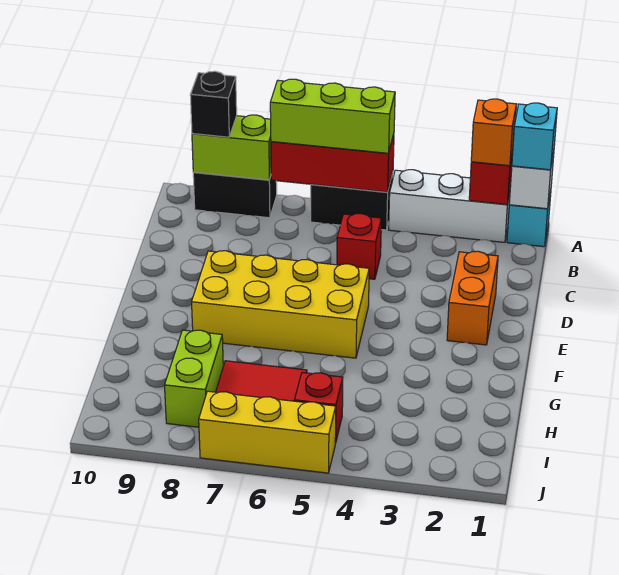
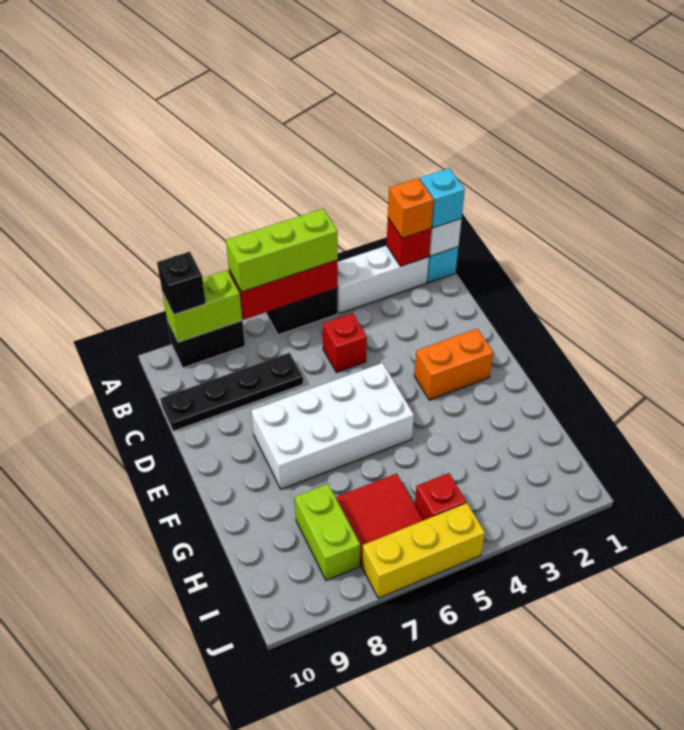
none -> black 1x4 plate [160,353,303,431]
orange 1x2 brick [447,251,498,345] -> orange 1x2 brick turned to [414,329,493,400]
yellow 2x4 brick [192,251,369,358] -> white 2x4 brick [251,363,414,489]

